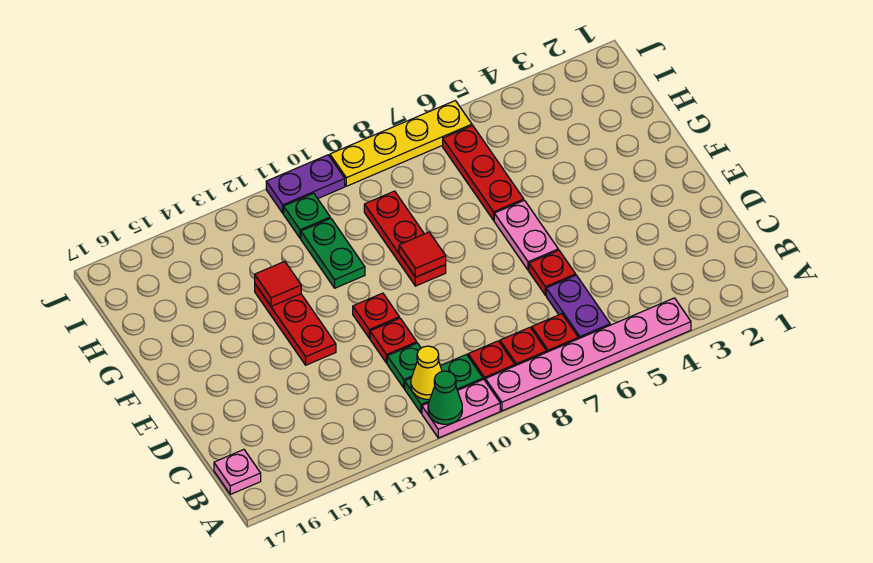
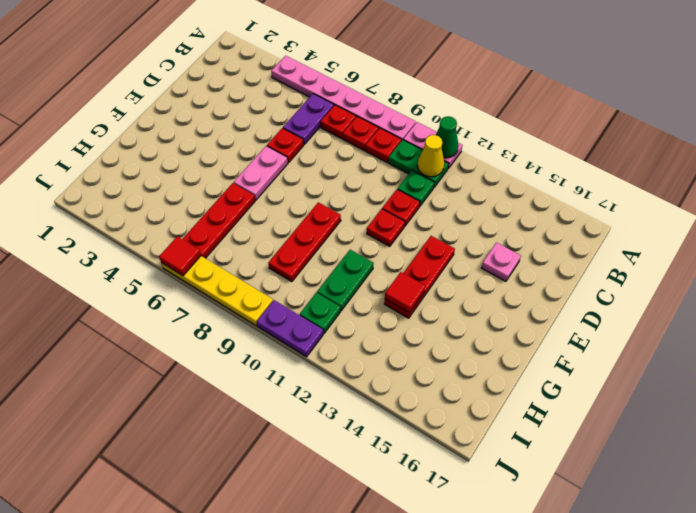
pink 1x1 plate [214,450,261,494] -> pink 1x1 plate moved to [481,243,521,281]
red 1x1 tile [399,232,446,277] -> red 1x1 tile moved to [159,236,201,276]

